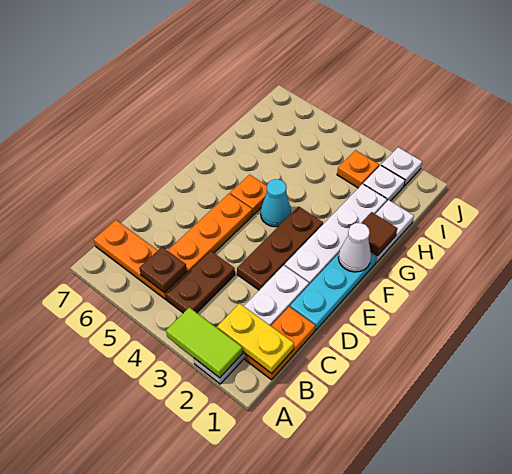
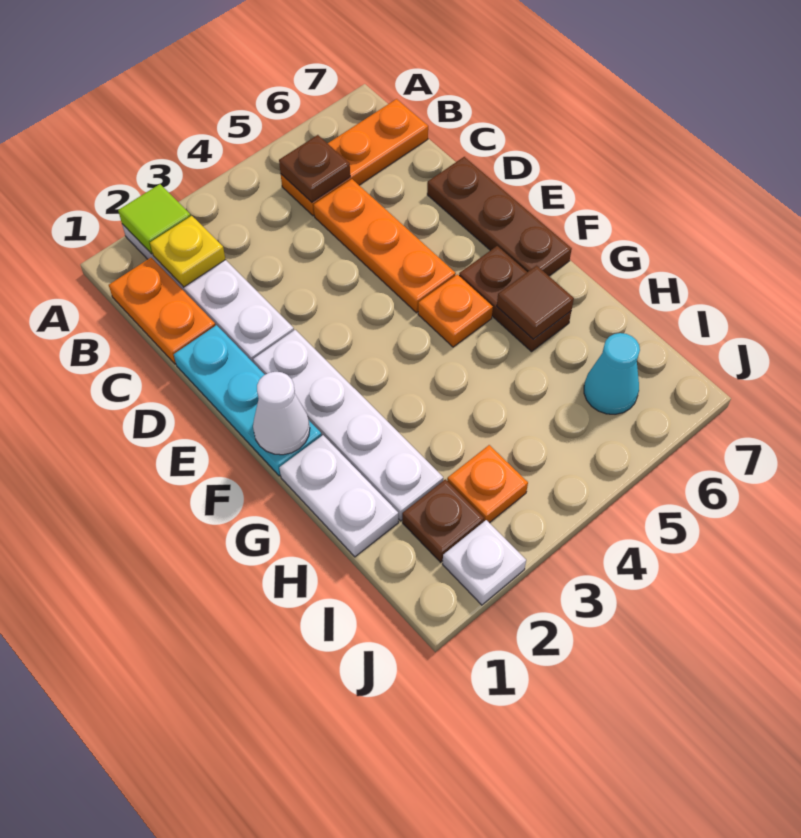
lime 1x2 tile [166,307,243,378] -> lime 1x1 tile [118,184,191,254]
yellow 1x2 plate [217,303,294,373] -> yellow 1x1 plate [150,216,226,287]
brown 1x2 plate [166,251,235,313] -> brown 1x2 plate moved to [459,246,571,352]
brown 1x3 plate [237,207,323,290] -> brown 1x3 plate moved to [427,157,572,276]
cyan 1x1 cone [261,179,291,227] -> cyan 1x1 cone moved to [584,333,640,414]
brown 1x1 tile [362,212,397,256] -> brown 1x1 tile moved to [497,266,574,339]
white 1x1 plate [363,165,405,201] -> brown 1x1 plate [402,479,484,562]

